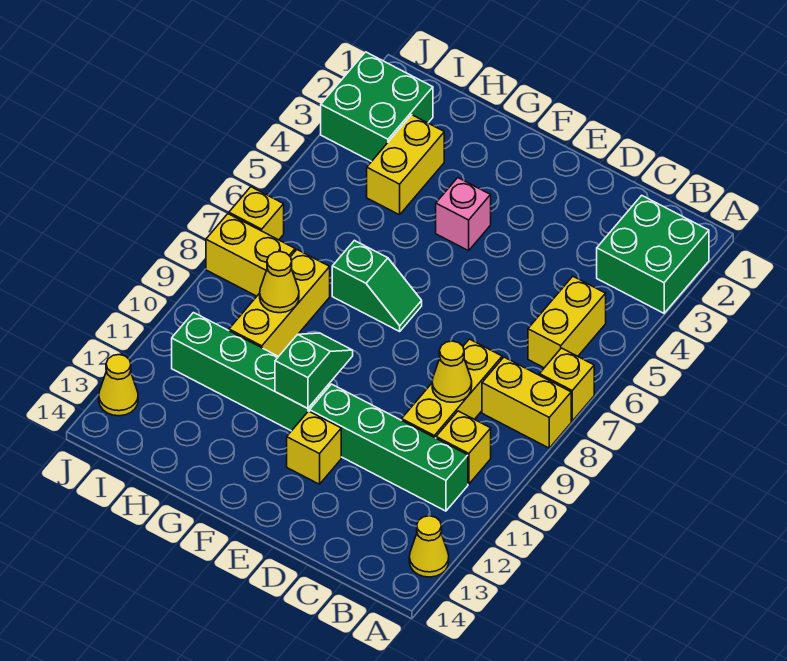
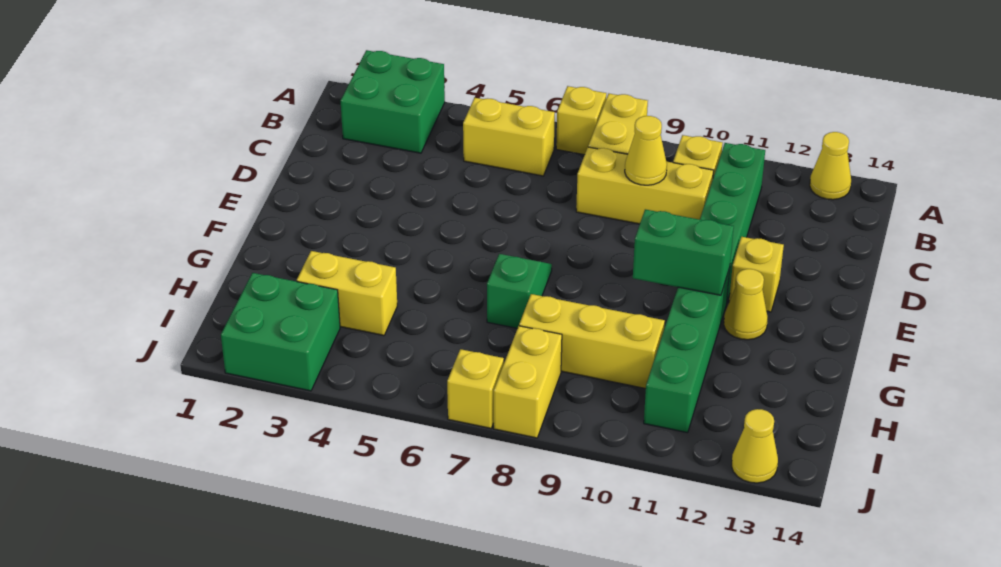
pink 1x1 brick [436,178,491,251] -> none
green 1x2 slope [275,333,353,408] -> green 1x2 brick [633,209,734,295]
yellow 1x1 cone [260,252,299,313] -> yellow 1x1 cone moved to [724,269,768,340]

